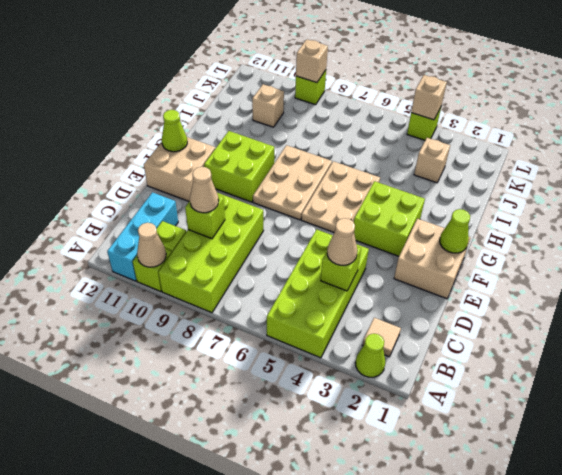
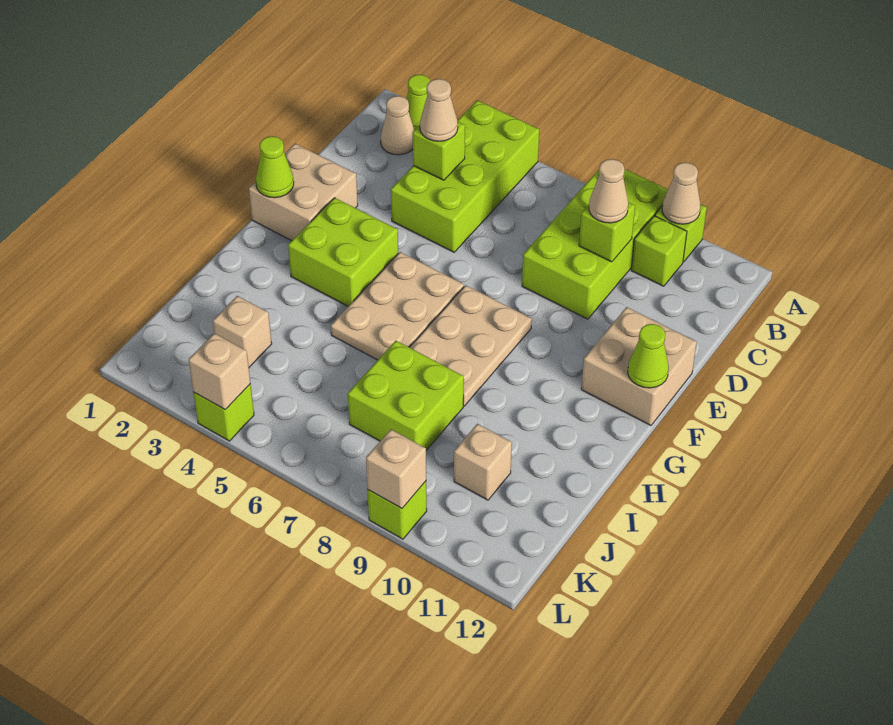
cyan 1x3 brick [107,192,178,281] -> none
tan 1x1 tile [362,318,401,357] -> tan 1x1 cone [380,96,414,155]
lime 2x2 brick [204,131,274,202] -> lime 2x2 brick moved to [348,341,464,450]

